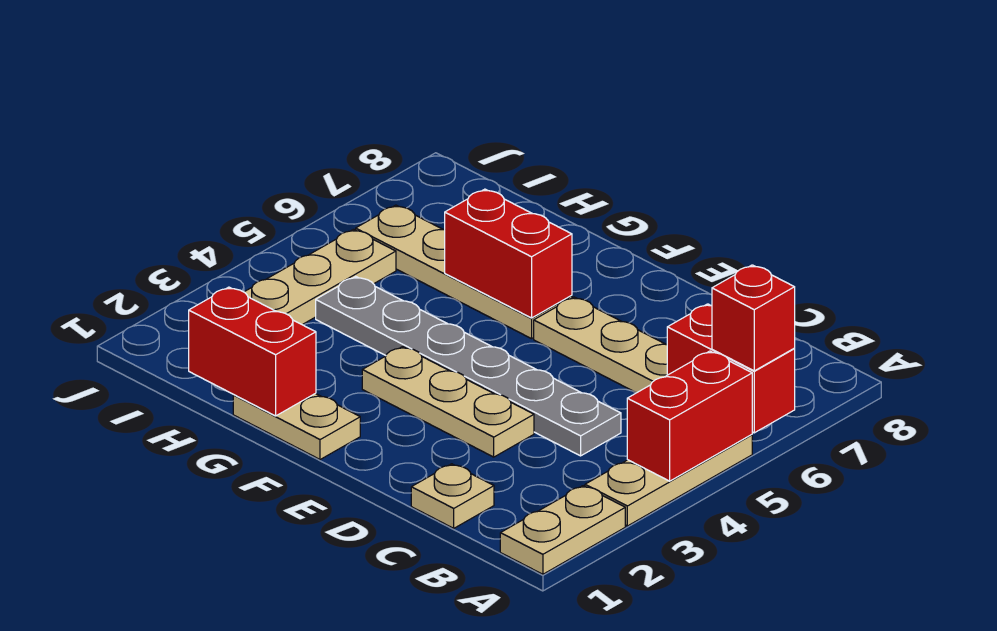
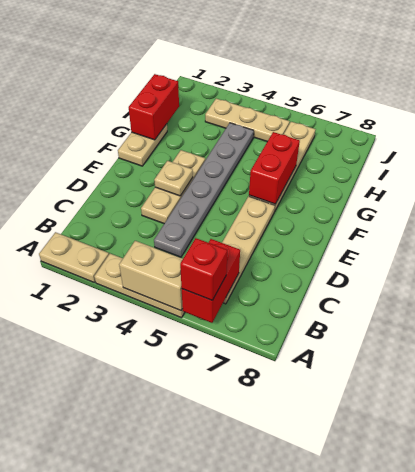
red 1x2 brick [627,351,752,481] -> tan 1x2 brick [119,241,183,311]
tan 1x1 plate [411,464,494,528] -> tan 1x1 plate moved to [154,161,193,196]

